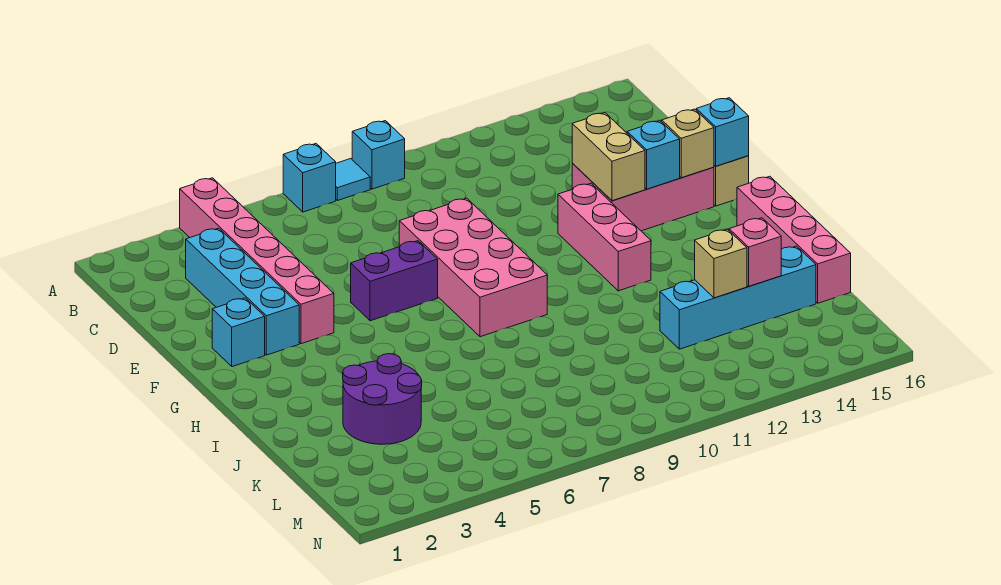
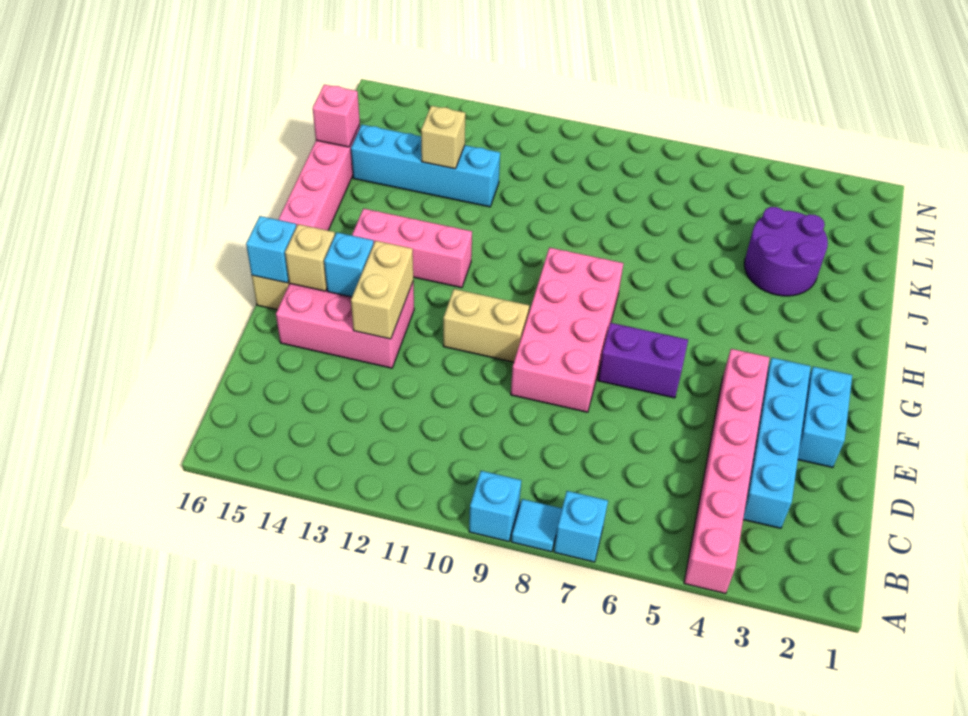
cyan 1x1 brick [212,298,265,367] -> cyan 1x2 brick [798,367,852,468]
none -> tan 1x2 brick [443,289,529,362]
pink 1x3 brick [558,183,651,291] -> pink 1x3 brick turned to [352,209,472,288]
pink 1x1 brick [729,218,781,286] -> pink 1x1 brick moved to [313,85,360,147]

